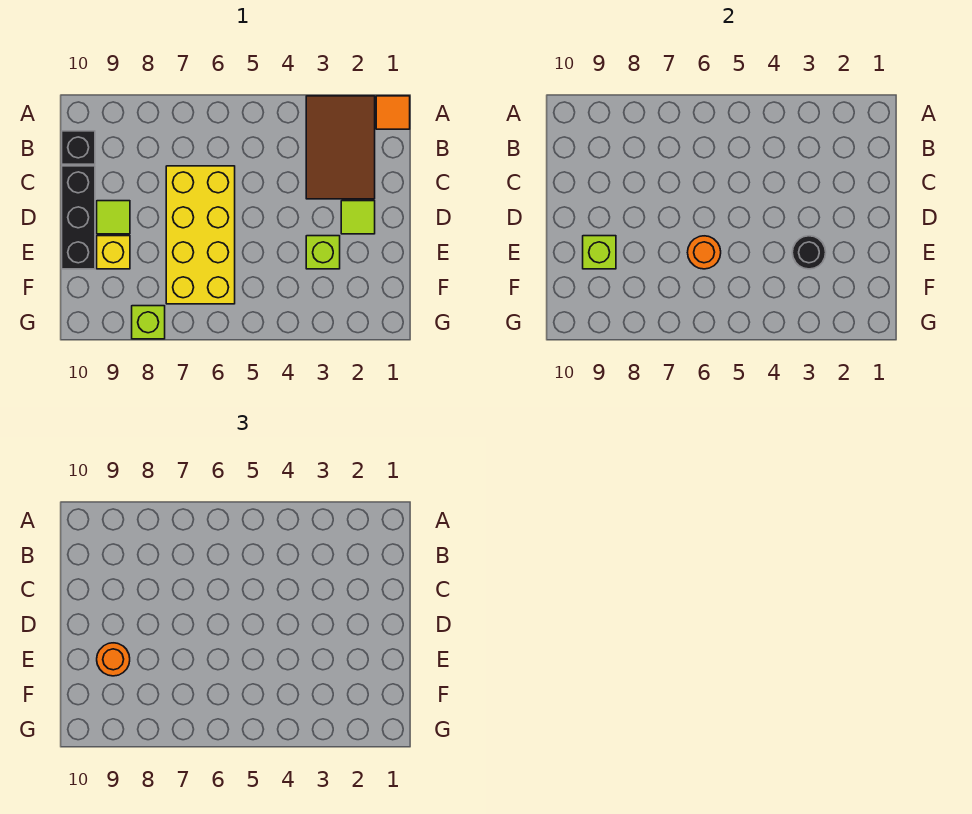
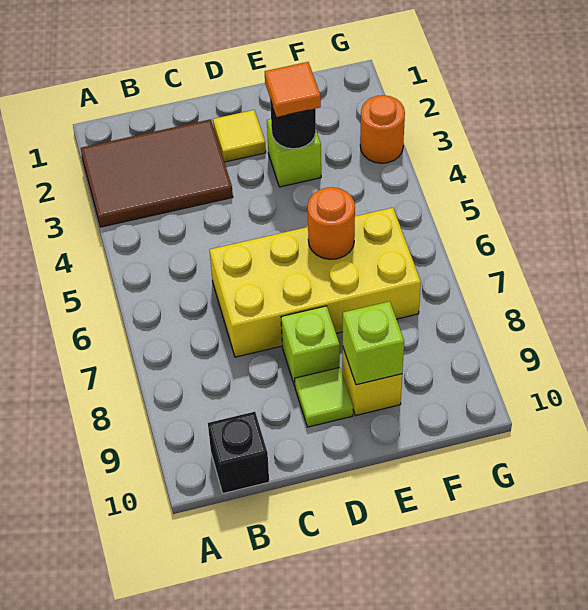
orange 1x1 tile [376,96,410,129] -> orange 1x1 tile moved to [265,62,321,117]
black 1x3 brick [62,166,95,269] -> none
lime 1x1 tile [341,201,375,234] -> yellow 1x1 tile [213,110,266,162]
orange 1x1 round brick [97,643,130,676] -> orange 1x1 round brick moved to [360,95,405,163]
lime 1x1 brick [132,306,165,339] -> lime 1x1 brick moved to [281,306,340,386]

